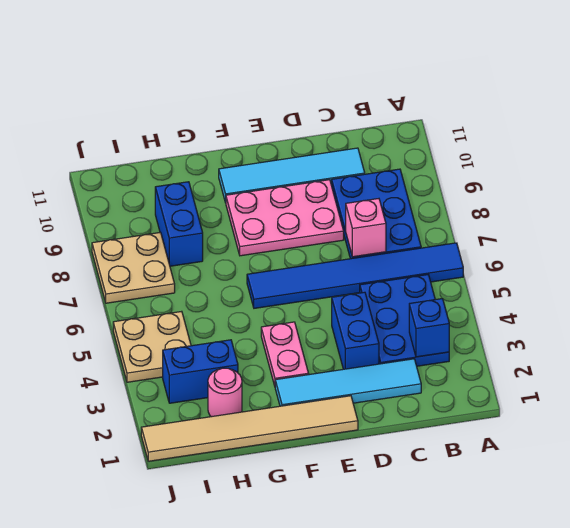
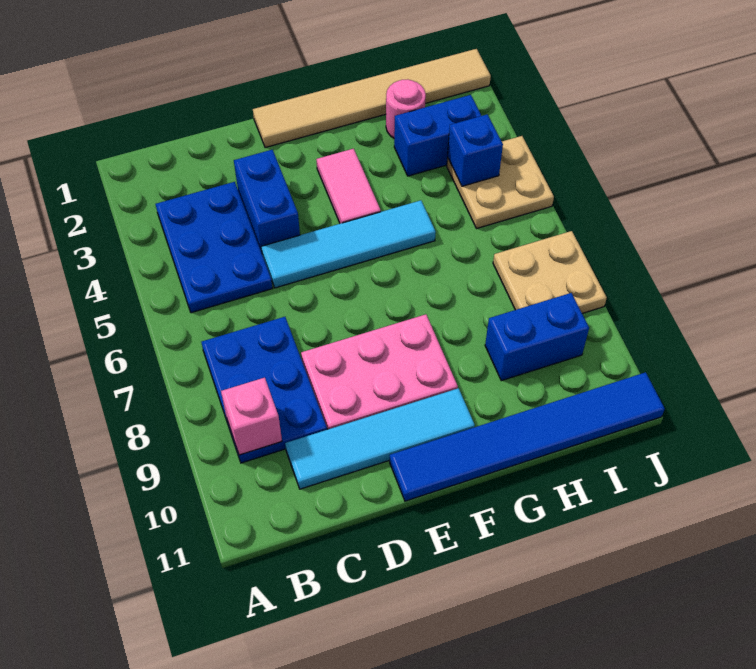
blue 1x6 tile [247,243,463,308] -> blue 1x6 tile moved to [390,372,665,501]
blue 1x1 brick [409,299,449,357] -> blue 1x1 brick moved to [448,114,503,186]
cyan 1x4 tile [275,359,421,406] -> cyan 1x4 tile moved to [261,200,436,288]
pink 1x1 brick [346,199,386,257] -> pink 1x1 brick moved to [221,378,282,455]
pink 1x2 plate [261,322,309,386] -> pink 1x2 tile [316,149,381,224]
blue 1x2 brick [155,182,203,266] -> blue 1x2 brick turned to [485,293,589,381]

